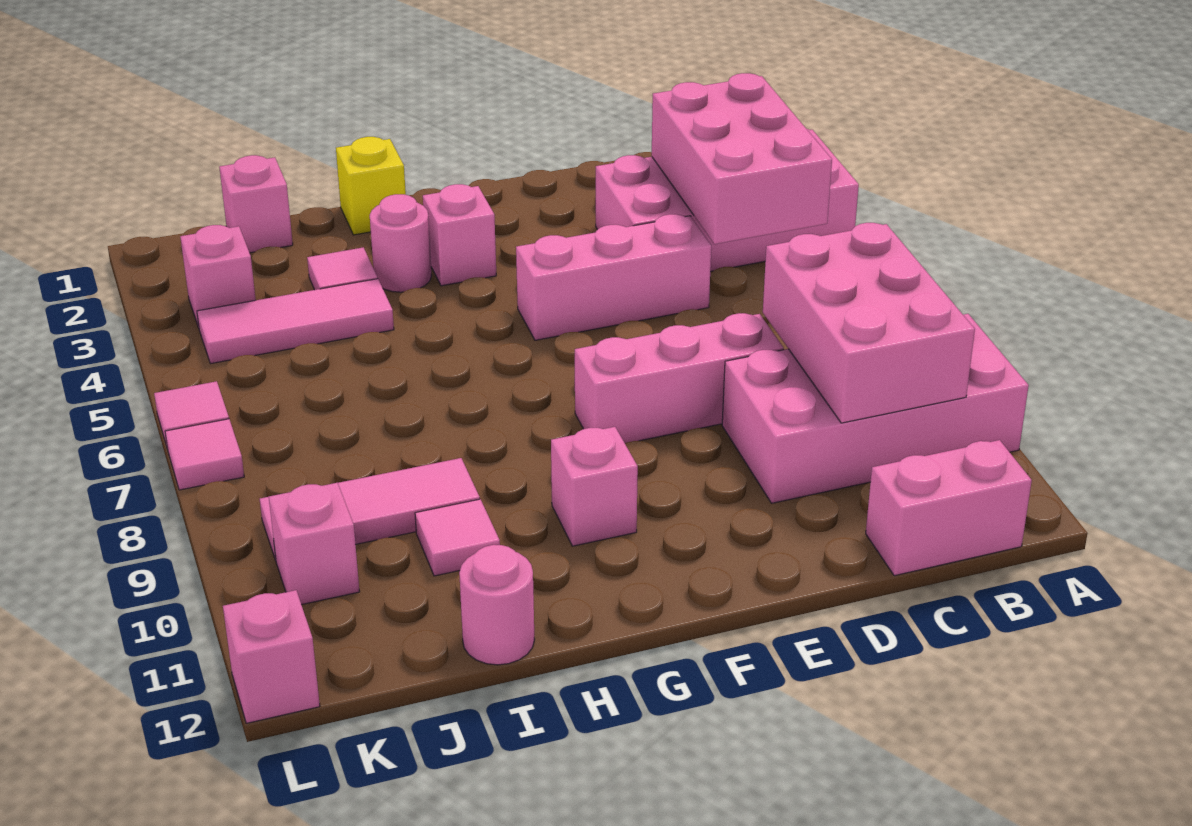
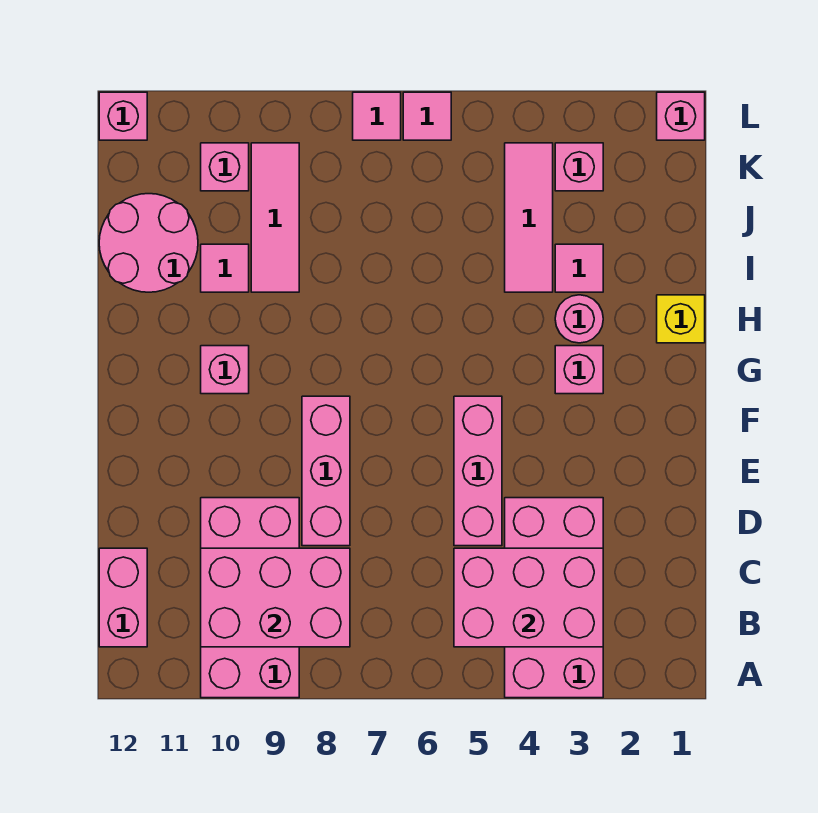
pink 1x1 round brick [459,545,535,665] -> pink 2x2 round brick [99,194,198,292]
pink 1x1 brick [219,155,293,253] -> pink 1x1 brick moved to [657,92,705,140]

